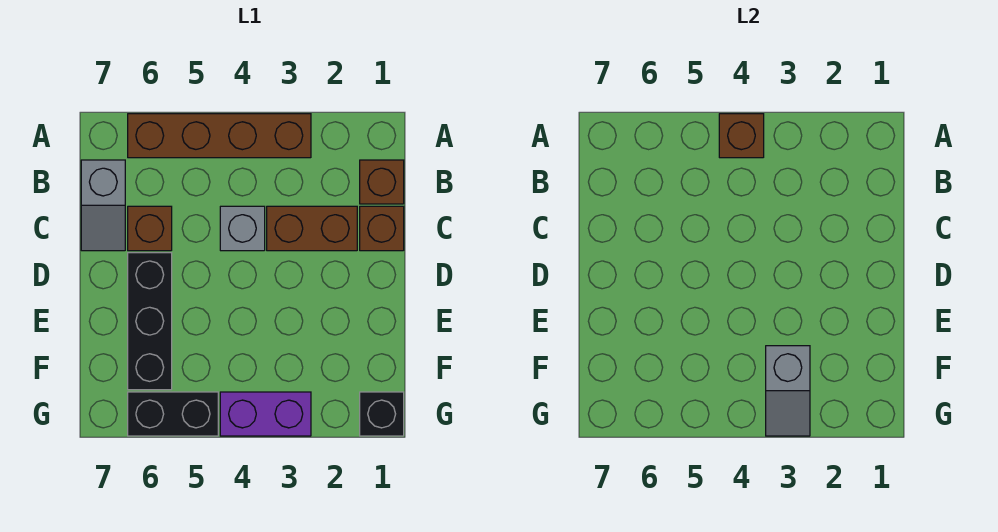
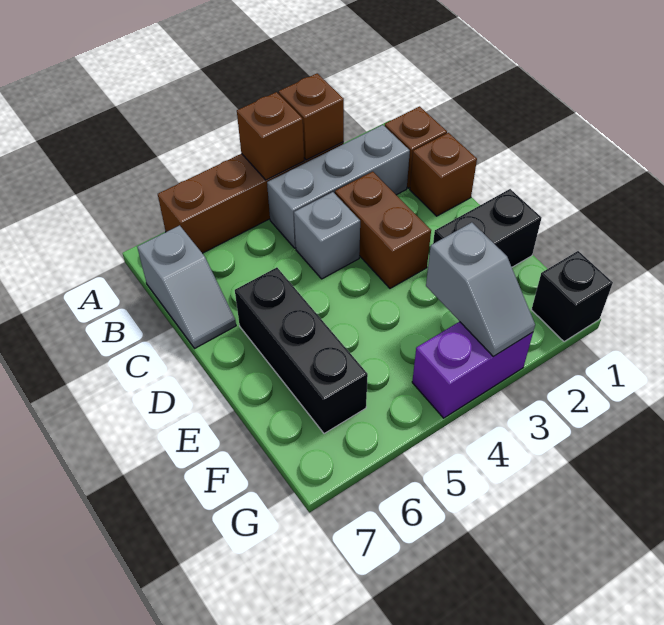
none -> grey 1x3 brick [267,125,410,248]
brown 1x2 brick [267,206,357,251] -> brown 1x2 brick turned to [335,172,431,288]
brown 1x1 brick [128,206,172,251] -> brown 1x1 brick moved to [279,73,344,160]
black 1x2 brick [128,392,218,436] -> black 1x2 brick moved to [433,189,541,267]

